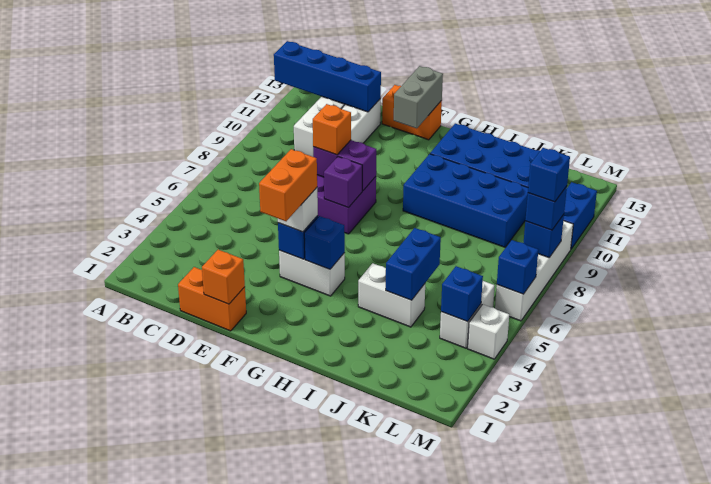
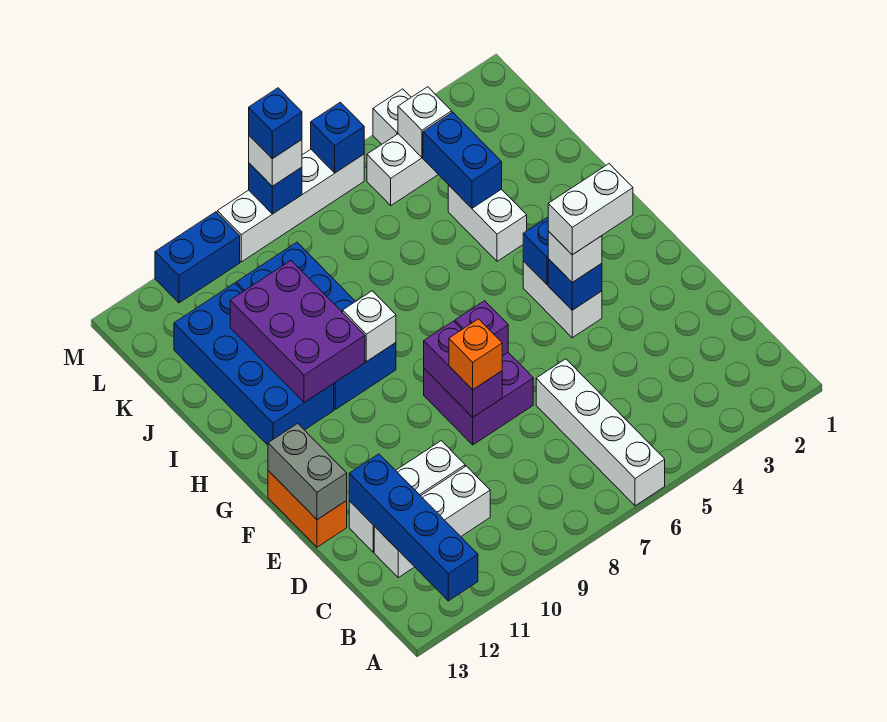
none -> white 1x4 brick [536,359,665,506]
orange 1x2 brick [178,267,246,331] -> none
orange 1x1 brick [202,250,245,304] -> none
orange 1x2 brick [259,149,317,221] -> white 1x2 brick [548,164,633,255]
grey 1x2 brick [394,66,443,128] -> grey 1x2 brick turned to [268,423,347,520]
none -> white 1x1 brick [343,291,396,361]
none -> purple 2x3 brick [230,261,365,403]
blue 1x2 brick [386,228,441,300] -> blue 1x2 brick turned to [423,112,502,208]
blue 1x1 brick [441,266,483,322] -> white 1x1 brick [398,87,452,157]
blue 1x1 brick [525,186,567,230] -> white 1x1 brick [249,136,302,186]

